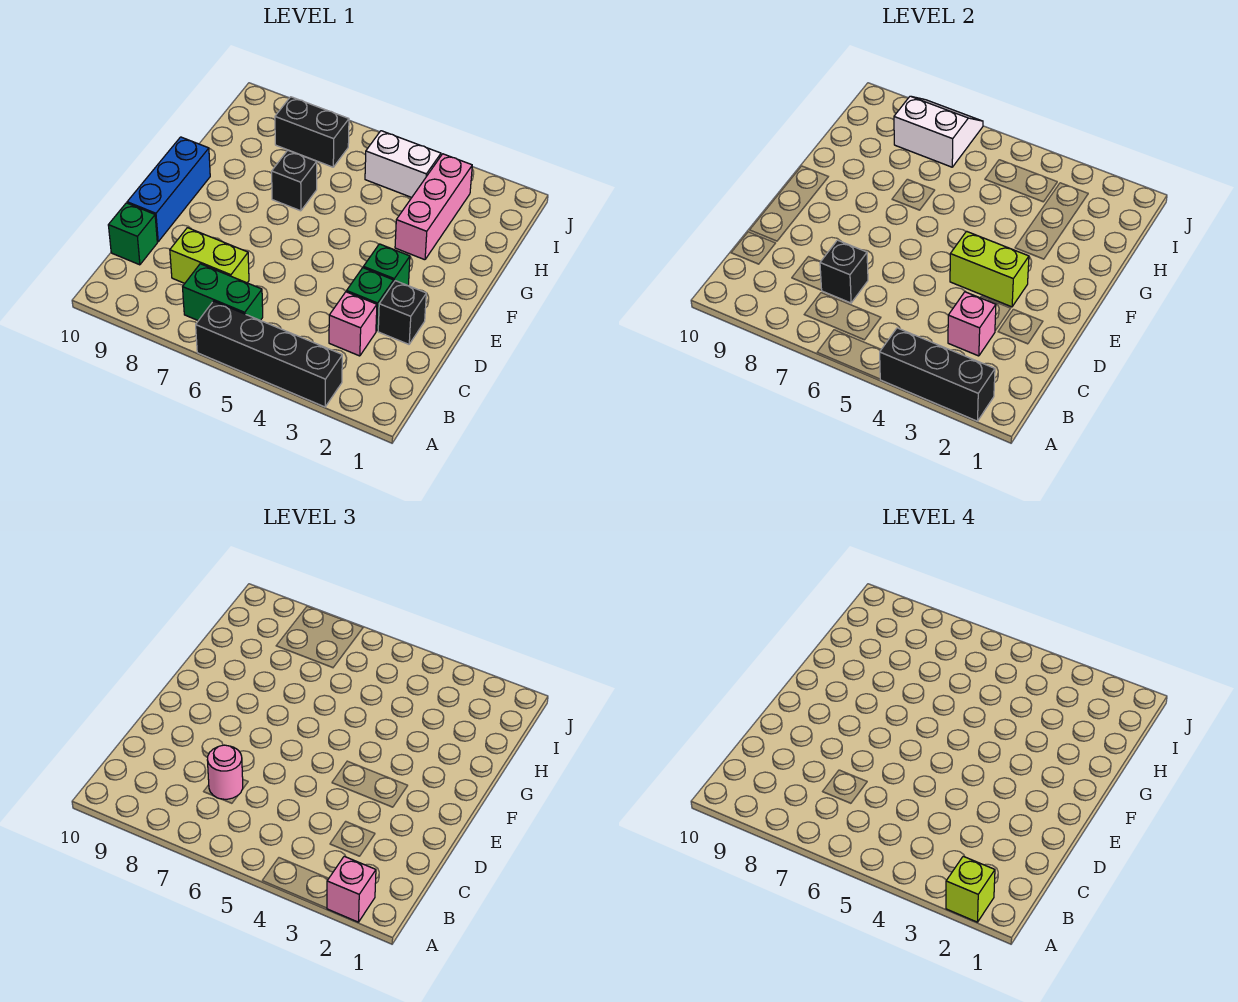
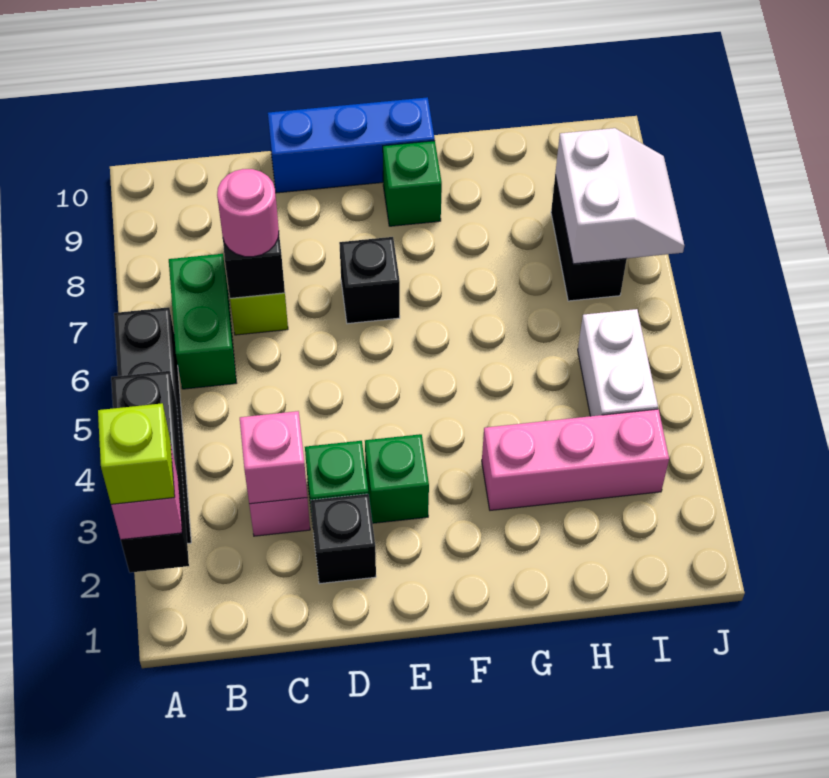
green 1x1 brick [108,203,157,265] -> green 1x1 brick moved to [383,141,442,226]
lime 1x2 brick [950,231,1029,307] -> none
black 1x1 brick [272,150,317,211] -> black 1x1 brick moved to [339,237,400,324]

